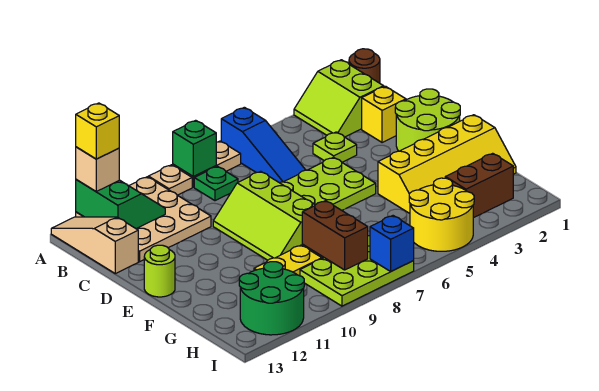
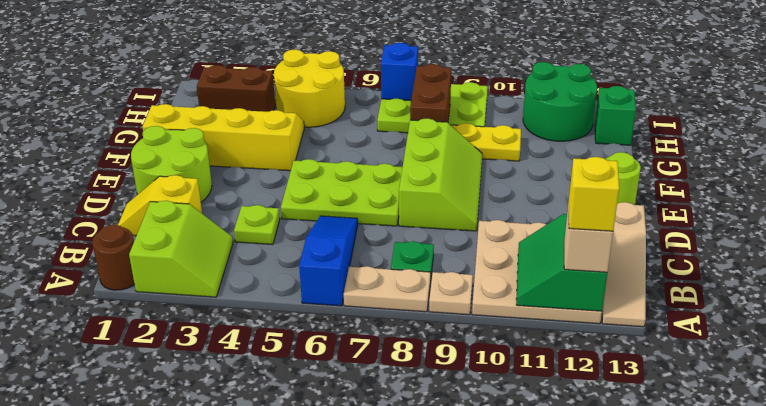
green 1x1 brick [173,120,216,177] -> green 1x1 brick moved to [595,86,636,145]

